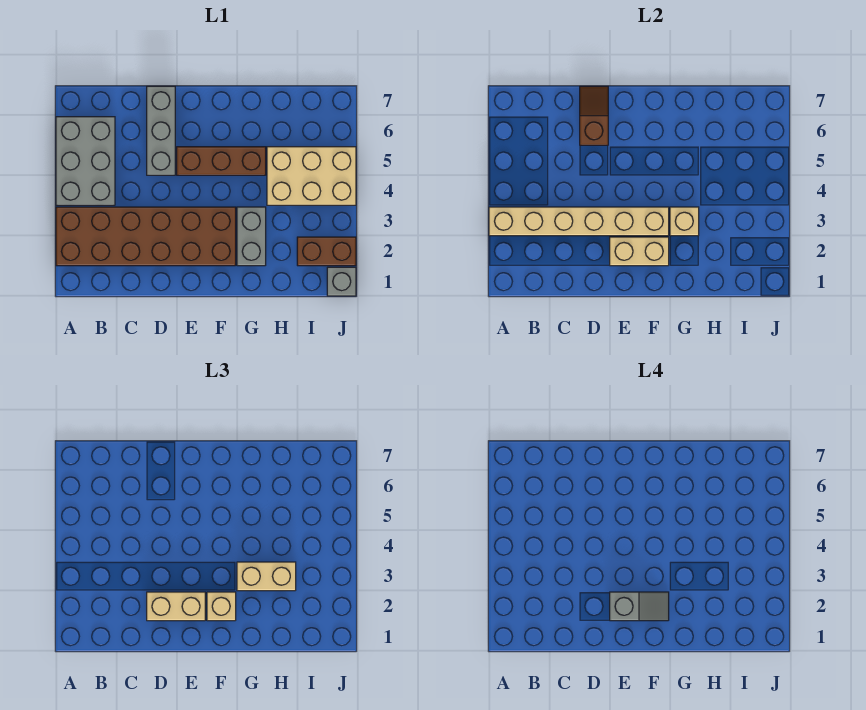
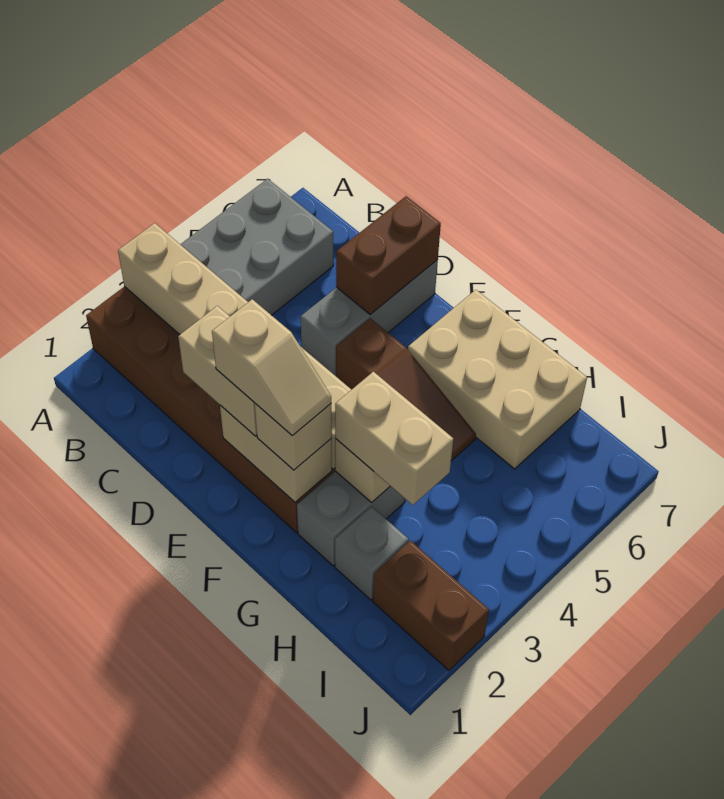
brown 1x2 slope [580,86,608,145] -> brown 1x2 brick [336,196,441,315]
grey 1x2 slope [610,592,669,621] -> tan 1x2 slope [212,299,331,436]
brown 1x3 brick [177,147,266,175] -> brown 1x3 slope [336,318,476,461]
tan 2x3 brick [267,147,356,205] -> tan 2x3 brick moved to [408,290,587,469]
grey 1x1 brick [327,267,356,296] -> grey 1x1 brick moved to [335,507,409,600]

